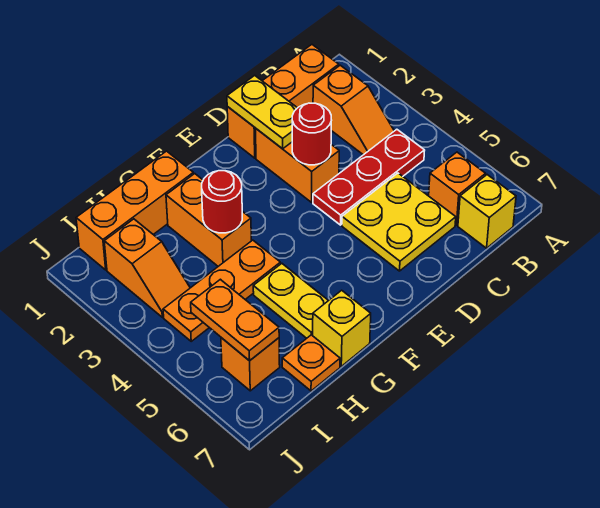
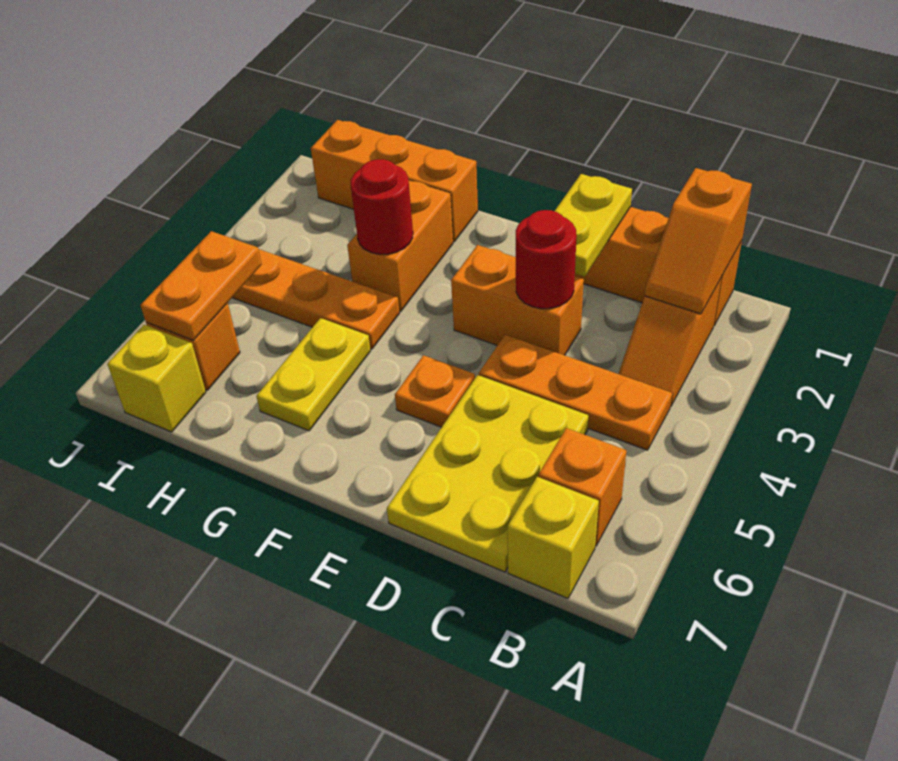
red 1x3 plate [313,129,425,225] -> orange 1x3 plate [479,335,672,450]
yellow 2x2 plate [342,173,456,271] -> yellow 2x3 plate [387,375,588,572]
orange 1x2 brick [256,129,339,202] -> orange 1x2 brick turned to [451,245,584,355]
yellow 1x1 brick [313,290,371,366] -> yellow 1x1 brick moved to [107,325,206,432]
orange 1x1 plate [282,335,340,391] -> orange 1x1 plate moved to [395,355,475,427]
orange 1x2 slope [104,219,190,317] -> orange 1x2 slope moved to [645,168,752,314]

